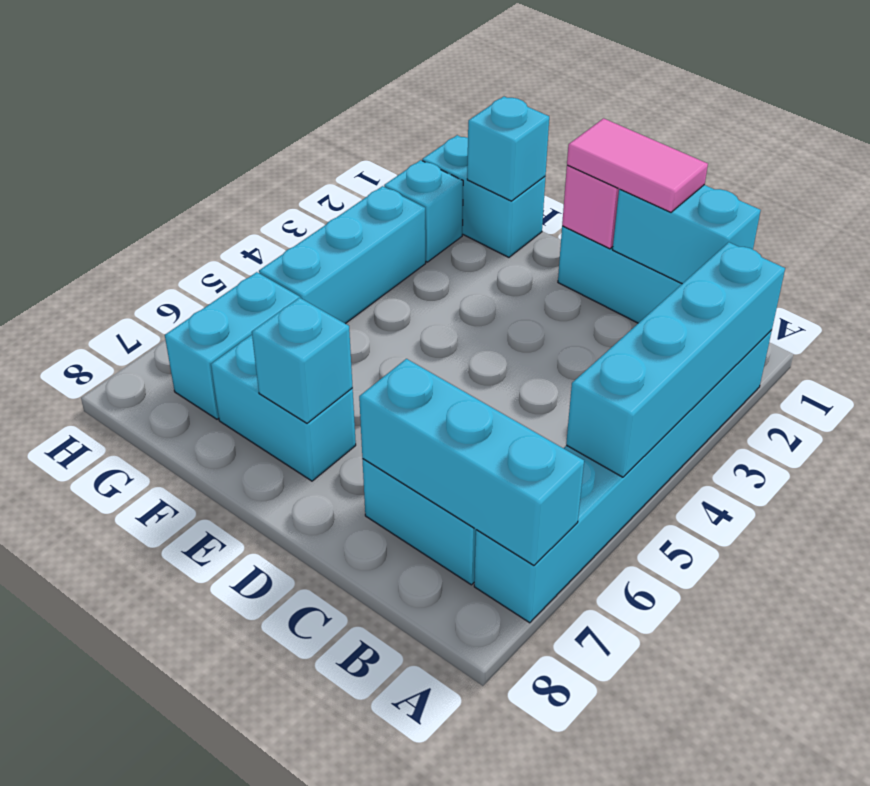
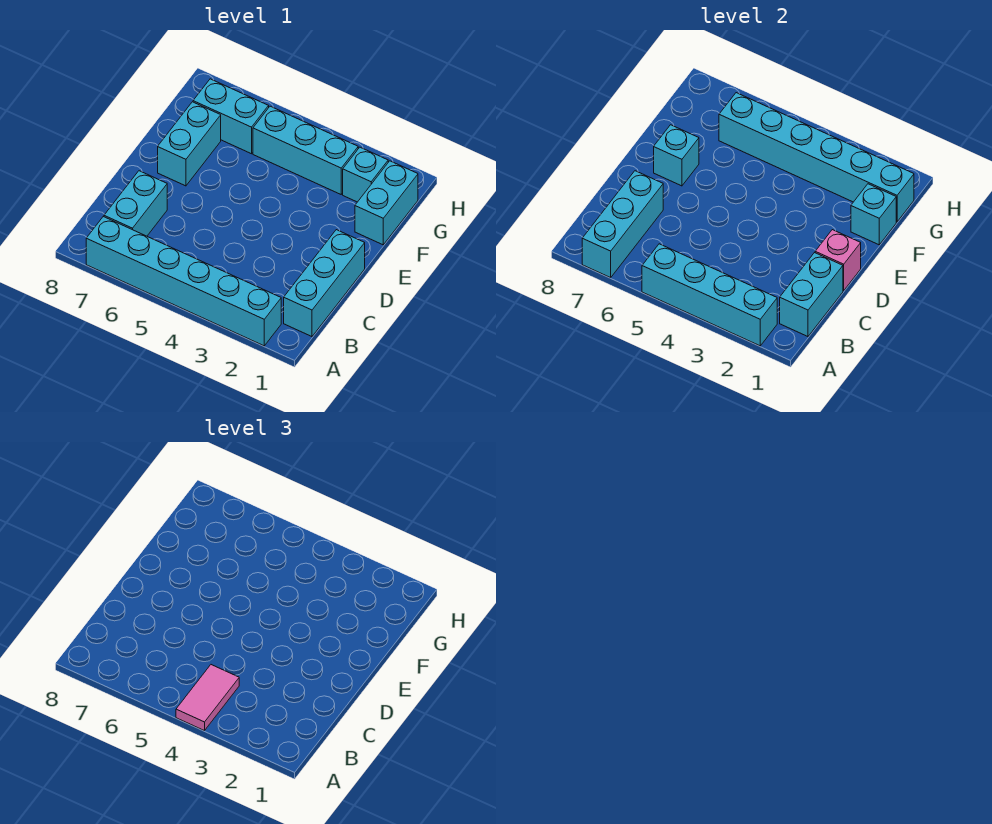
pink 1x2 tile [567,118,708,212] -> pink 1x2 tile moved to [176,665,239,731]
none -> cyan 1x6 brick [719,93,914,222]

